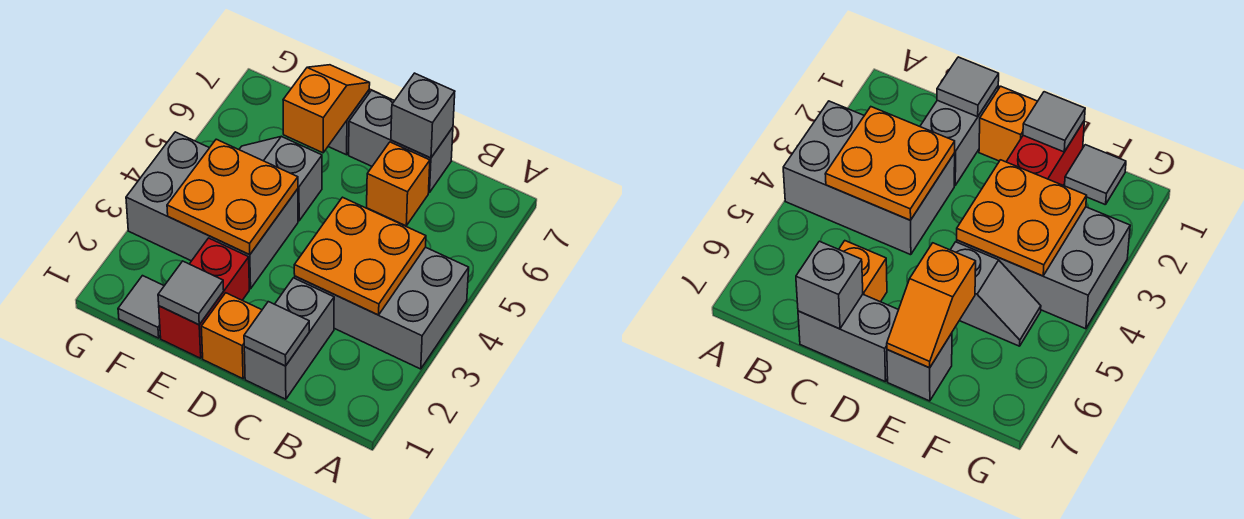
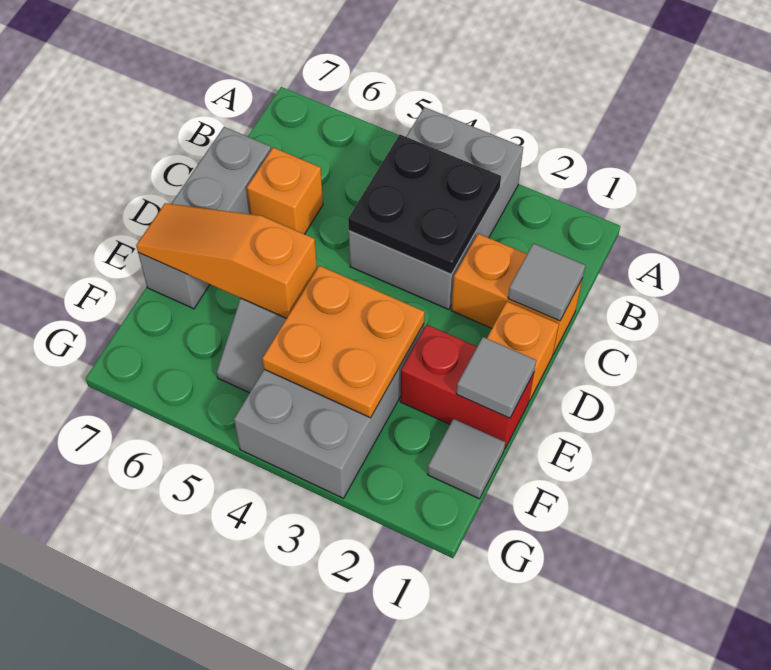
orange 2x2 plate [294,197,426,315] -> black 2x2 plate [348,135,501,274]
grey 1x2 brick [244,278,334,399] -> orange 1x2 brick [451,234,582,354]
grey 1x1 brick [391,73,455,158] -> none
orange 1x2 slope [283,65,370,153] -> orange 1x3 slope [136,203,317,318]

